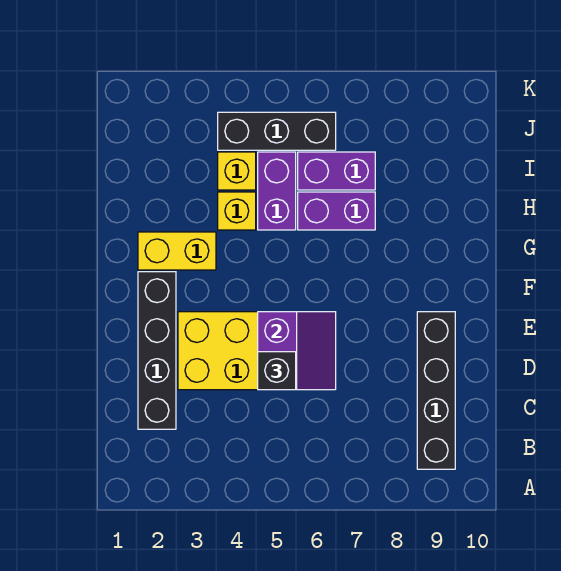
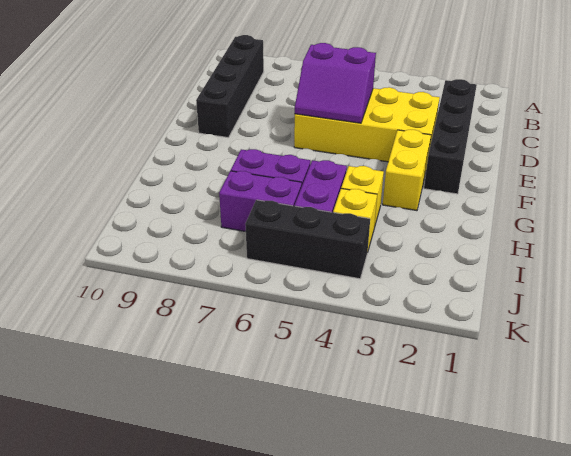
purple 2x2 slope [258,312,336,390] -> purple 2x2 slope turned to [295,43,376,123]
black 1x1 brick [258,352,296,390] -> none
yellow 1x2 brick [138,232,216,270] -> yellow 1x2 brick turned to [383,130,431,211]

